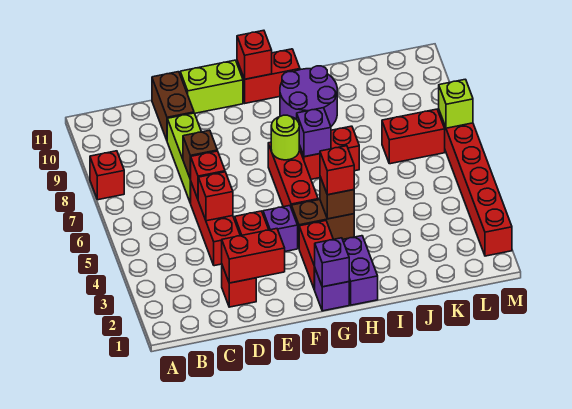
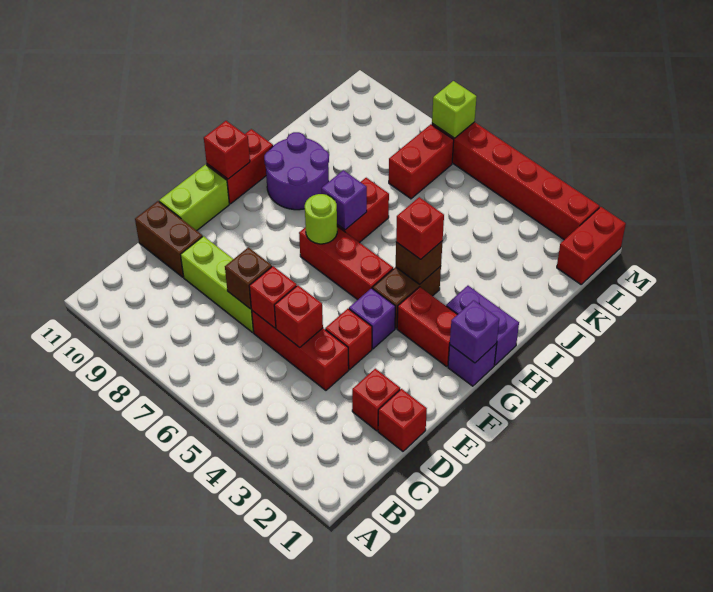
red 1x1 brick [90,151,124,200] -> red 1x1 brick moved to [378,389,427,451]
red 1x2 brick [222,229,285,283] -> red 1x2 brick moved to [557,207,626,284]

